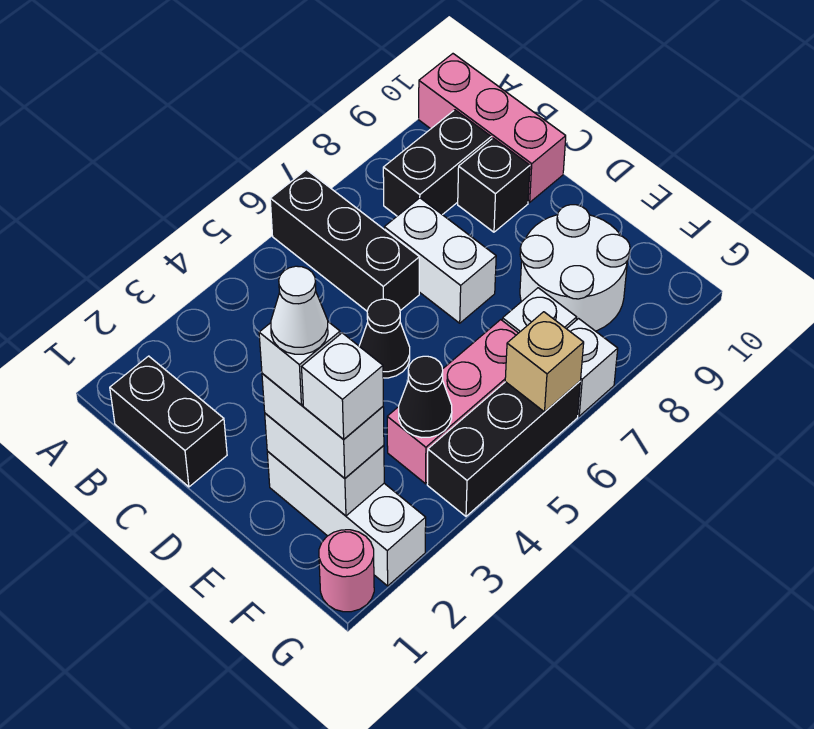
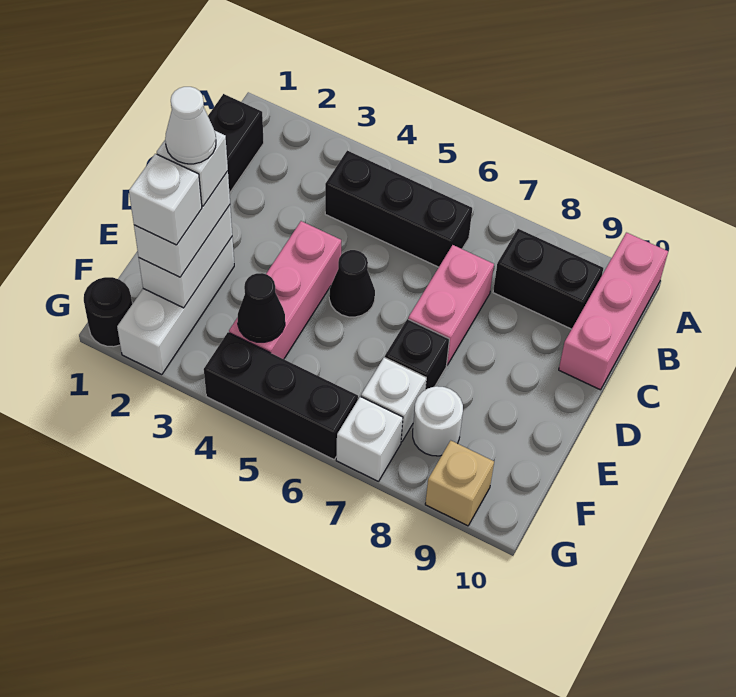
black 1x3 brick [270,170,419,311] -> black 1x3 brick turned to [325,151,472,267]
white 1x2 brick [384,198,496,323] -> pink 1x2 brick [408,245,494,365]
black 1x1 brick [458,138,530,232] -> black 1x1 brick moved to [385,319,449,390]
white 2x2 round brick [520,205,630,331] -> white 1x1 round brick [413,386,463,456]
pink 1x3 brick [387,320,518,484] -> pink 1x3 brick turned to [229,221,341,359]
pink 1x1 round brick [319,530,374,612] -> black 1x1 round brick [84,277,132,347]
tan 1x1 brick [505,312,584,412] -> tan 1x1 brick moved to [425,441,494,526]

